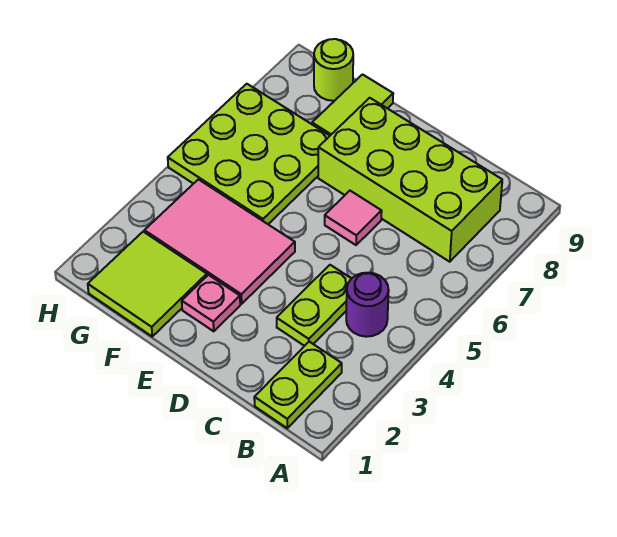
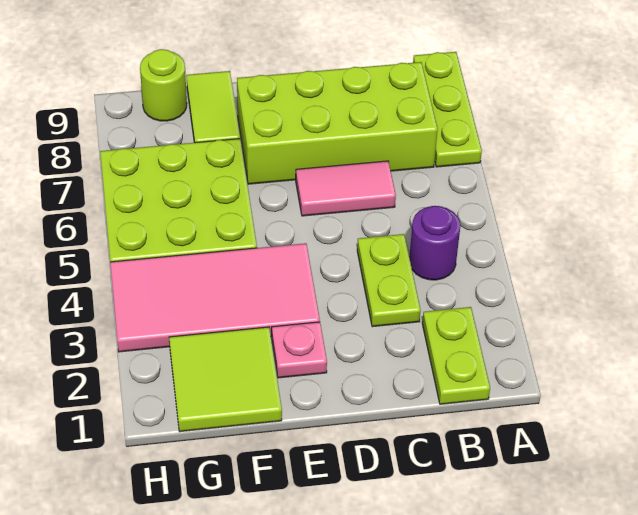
none -> lime 1x3 plate [413,52,482,167]
pink 1x1 tile [325,191,382,245] -> pink 1x2 tile [296,161,396,216]
pink 2x3 tile [144,179,295,304] -> pink 2x4 tile [110,243,320,352]

